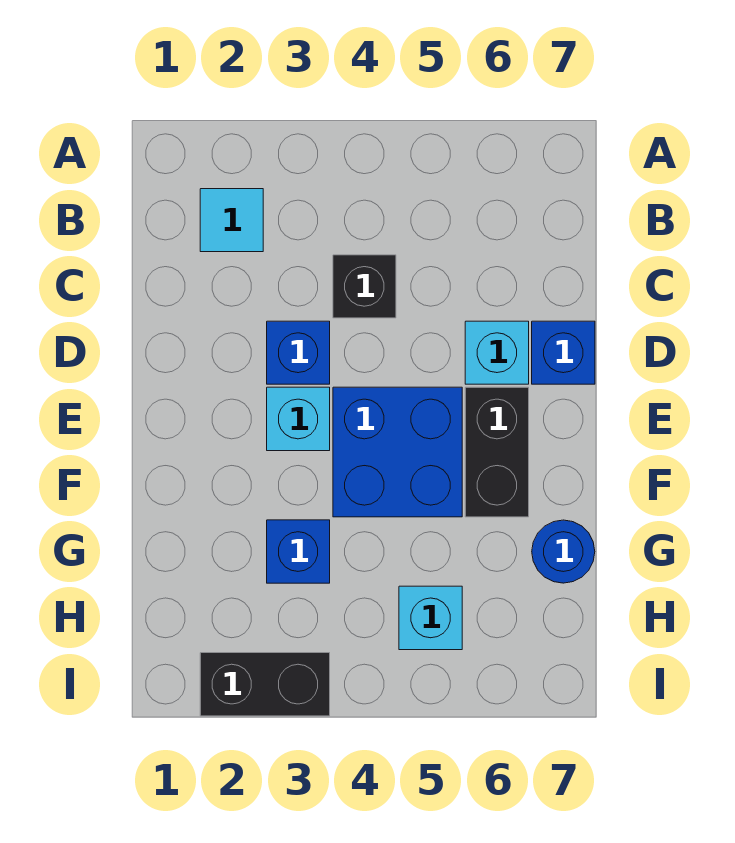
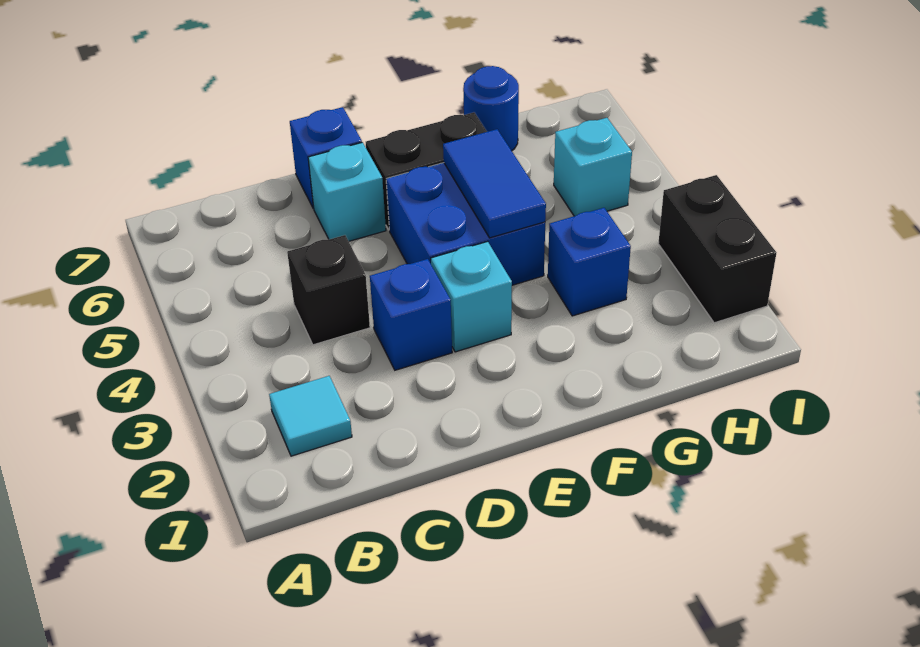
none -> blue 1x2 tile [443,129,546,238]

